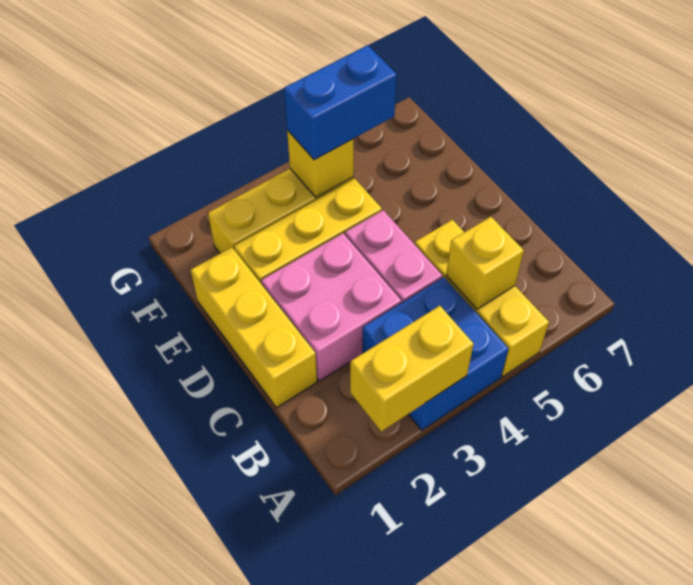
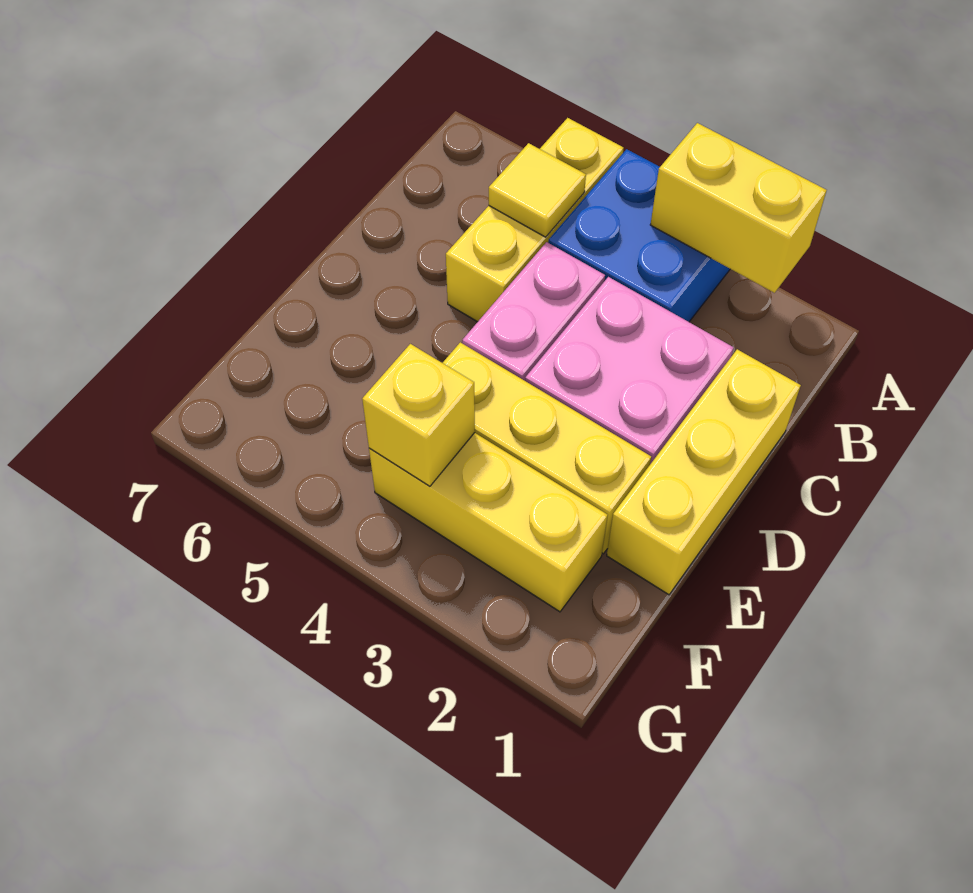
yellow 1x1 brick [446,217,524,309] -> yellow 1x1 tile [489,143,586,237]
blue 1x2 brick [284,45,397,160] -> none

